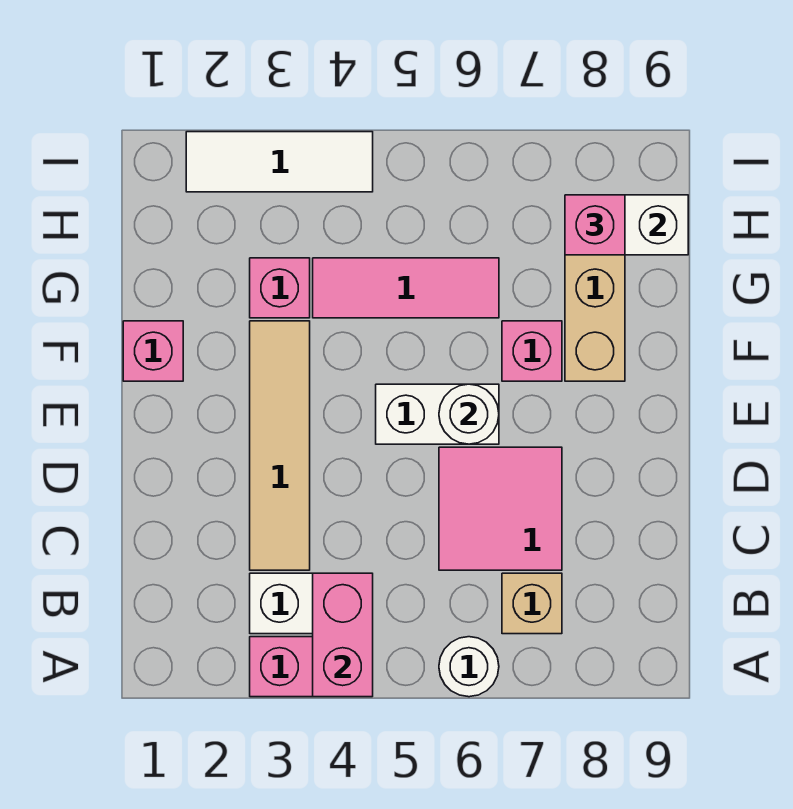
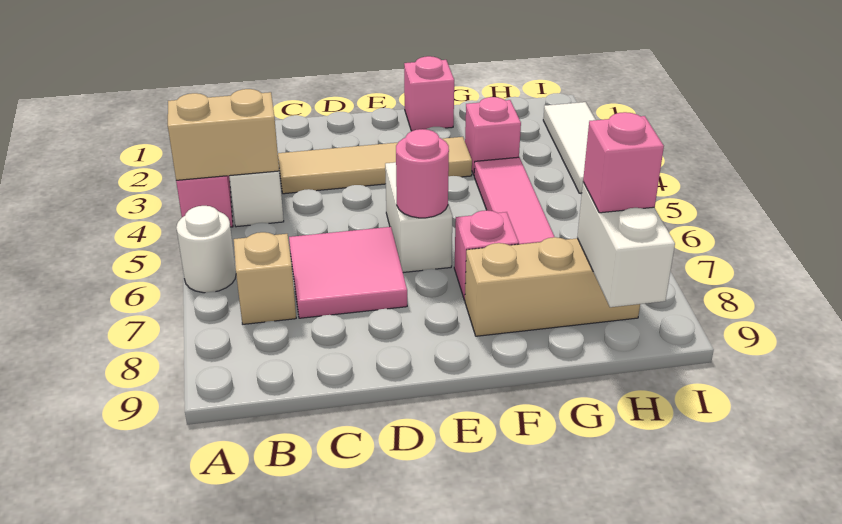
pink 1x2 brick [313,573,373,697] -> tan 1x2 brick [168,89,279,180]
white 1x1 round brick [439,384,499,444] -> pink 1x1 round brick [396,129,449,218]

